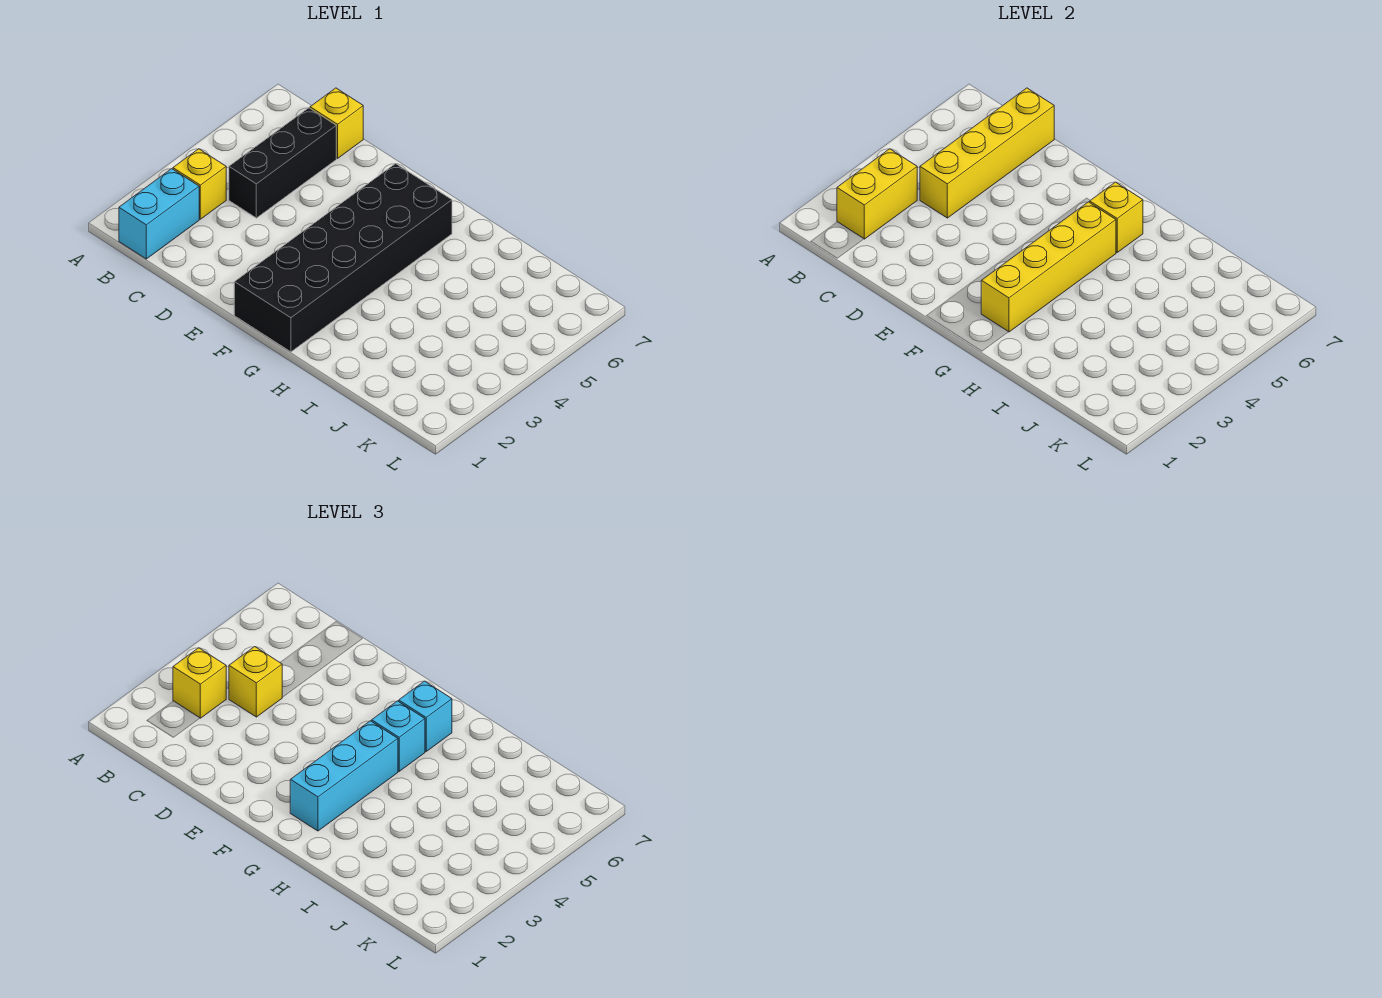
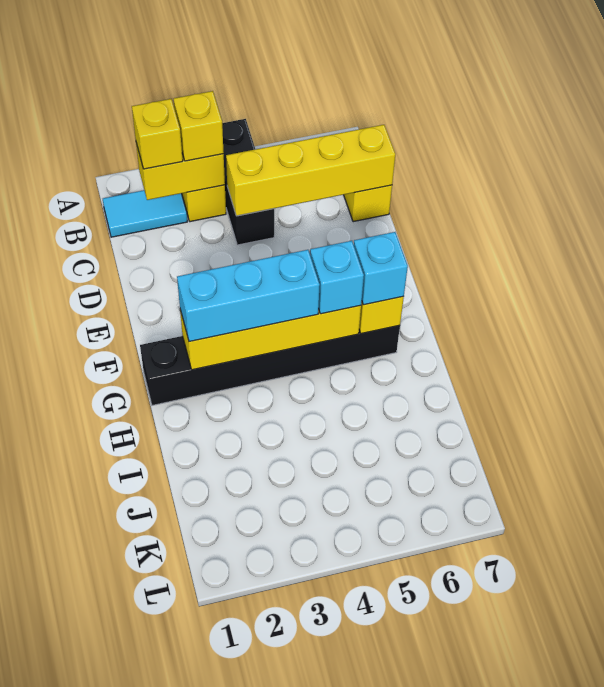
cyan 1x2 brick [119,169,199,259] -> cyan 1x2 tile [103,190,187,237]
black 1x3 brick [229,108,336,218] -> black 1x3 brick turned to [222,119,274,245]
yellow 1x1 brick [229,647,282,717] -> yellow 1x1 brick moved to [132,99,183,169]
black 2x6 brick [234,164,452,352] -> black 1x6 brick [140,325,400,405]

